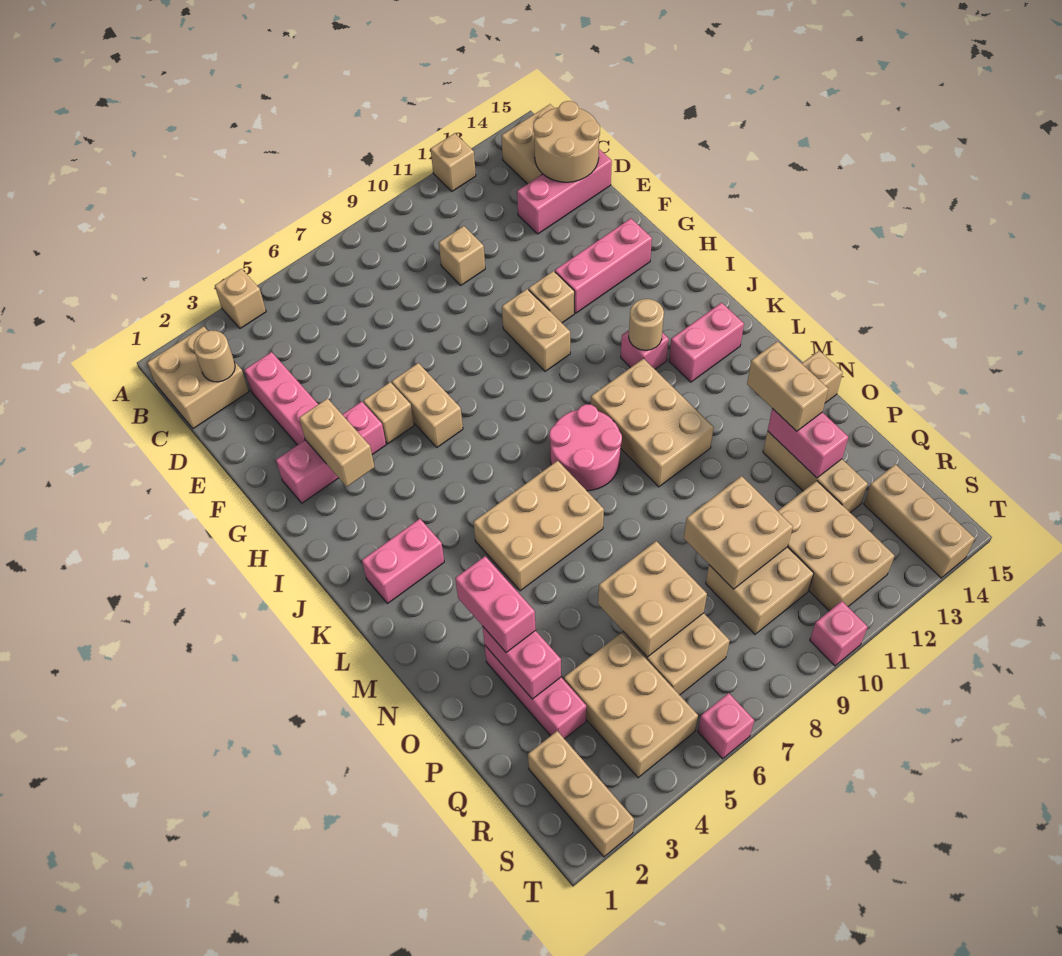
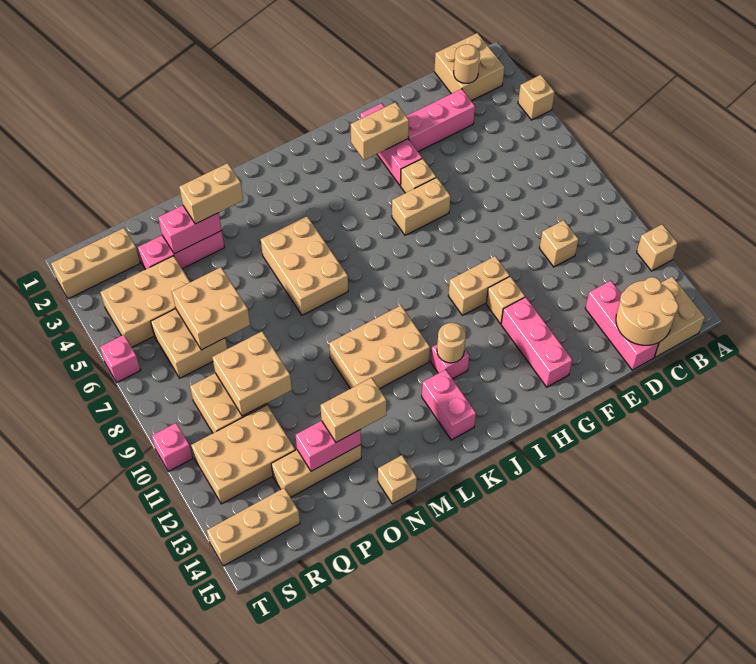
pink 1x2 brick [362,519,444,604] -> none
pink 2x2 round brick [549,404,622,491] -> none
pink 1x2 brick [455,556,536,652] -> tan 1x2 brick [179,163,243,224]

